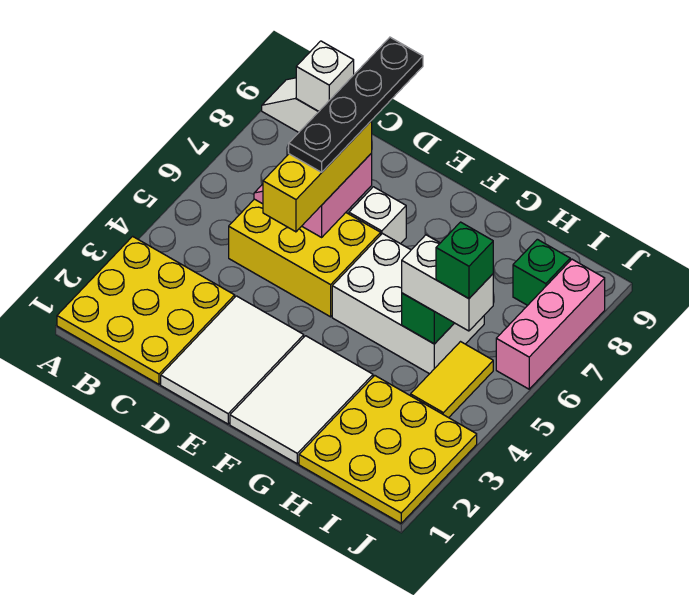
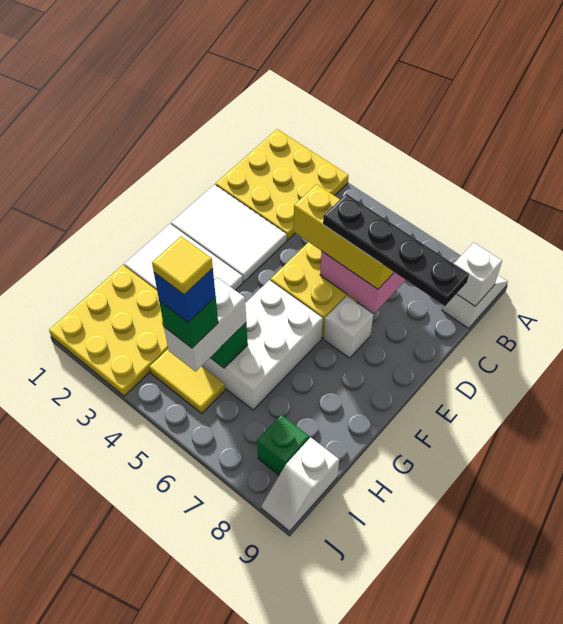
none -> blue 1x1 brick [154,269,216,322]
none -> yellow 1x1 tile [152,237,213,295]
none -> white 1x2 slope [262,437,339,531]
pink 1x3 brick [496,259,605,389] -> none

